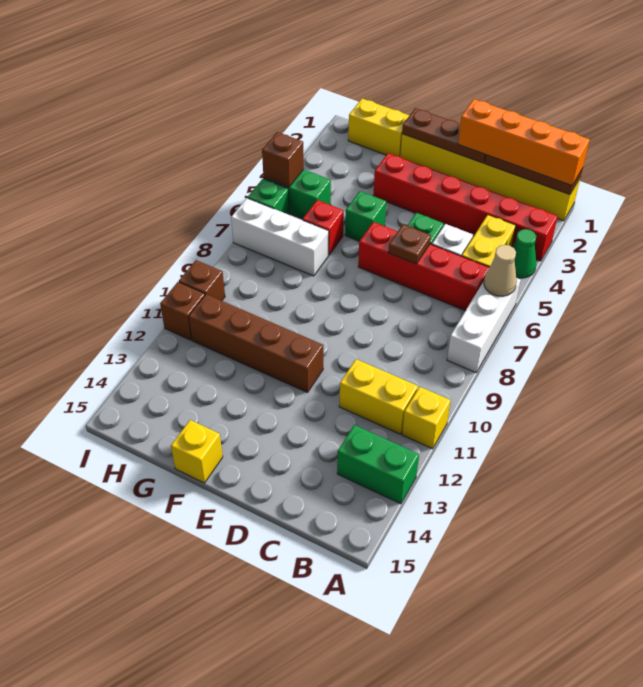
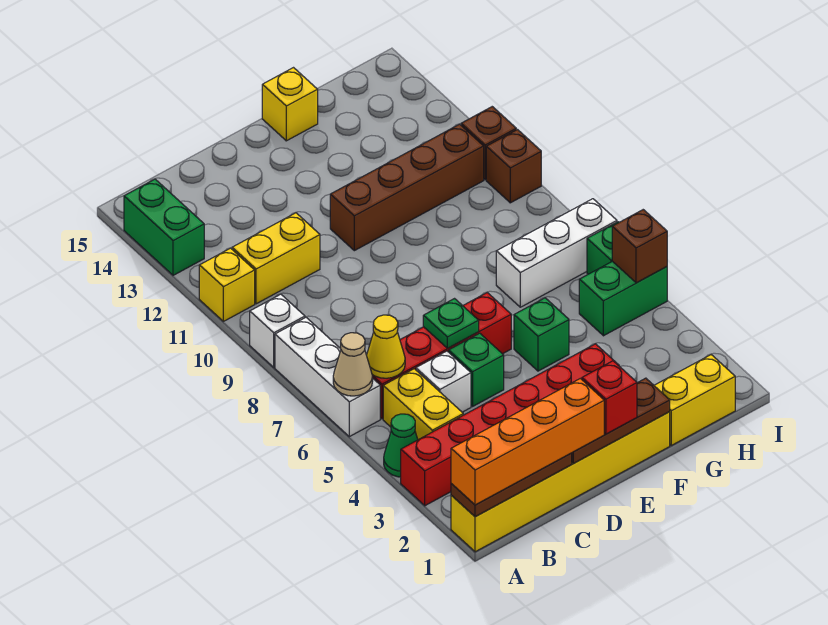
none -> white 1x1 brick [250,294,305,367]
green 1x2 brick [337,425,419,504] -> green 1x2 brick turned to [124,179,204,275]
none -> yellow 1x1 cone [367,315,405,378]
brown 1x1 plate [388,224,431,264] -> green 1x1 plate [423,299,479,348]
red 1x1 brick [302,200,344,255] -> red 1x1 brick moved to [582,361,637,434]

